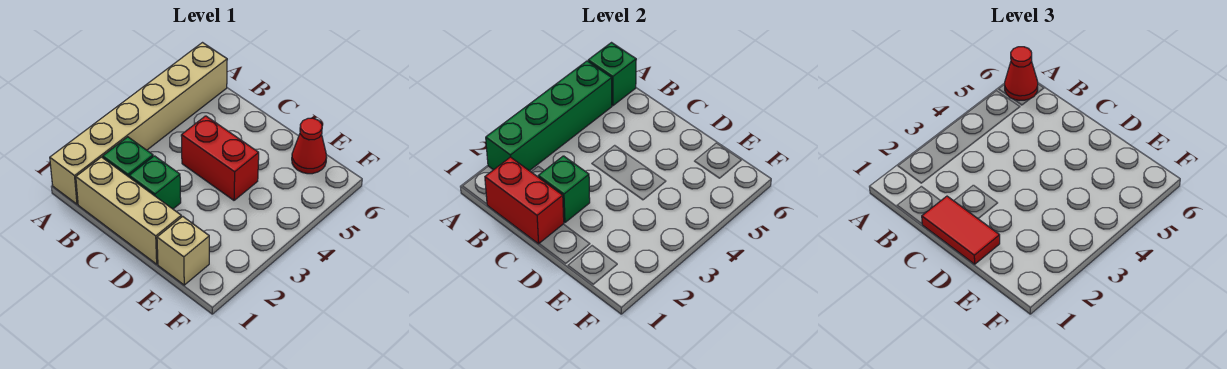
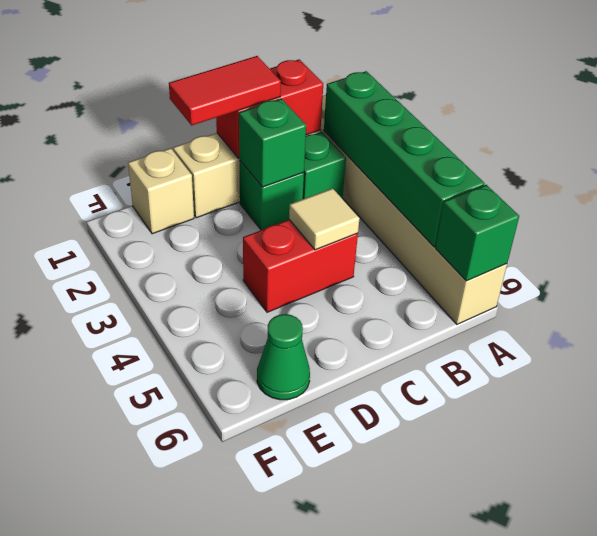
red 1x1 cone [1005,47,1038,101] -> none
none -> tan 1x1 tile [289,188,360,250]
red 1x1 cone [292,118,327,174] -> green 1x1 cone [257,314,310,400]

